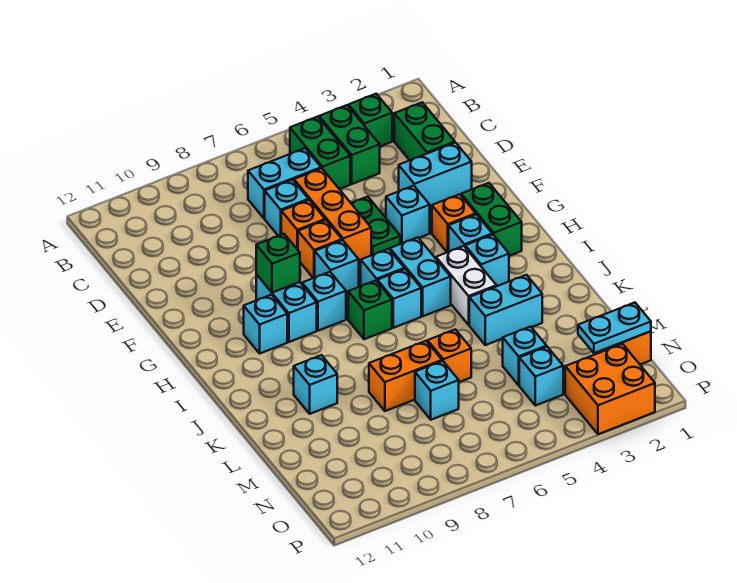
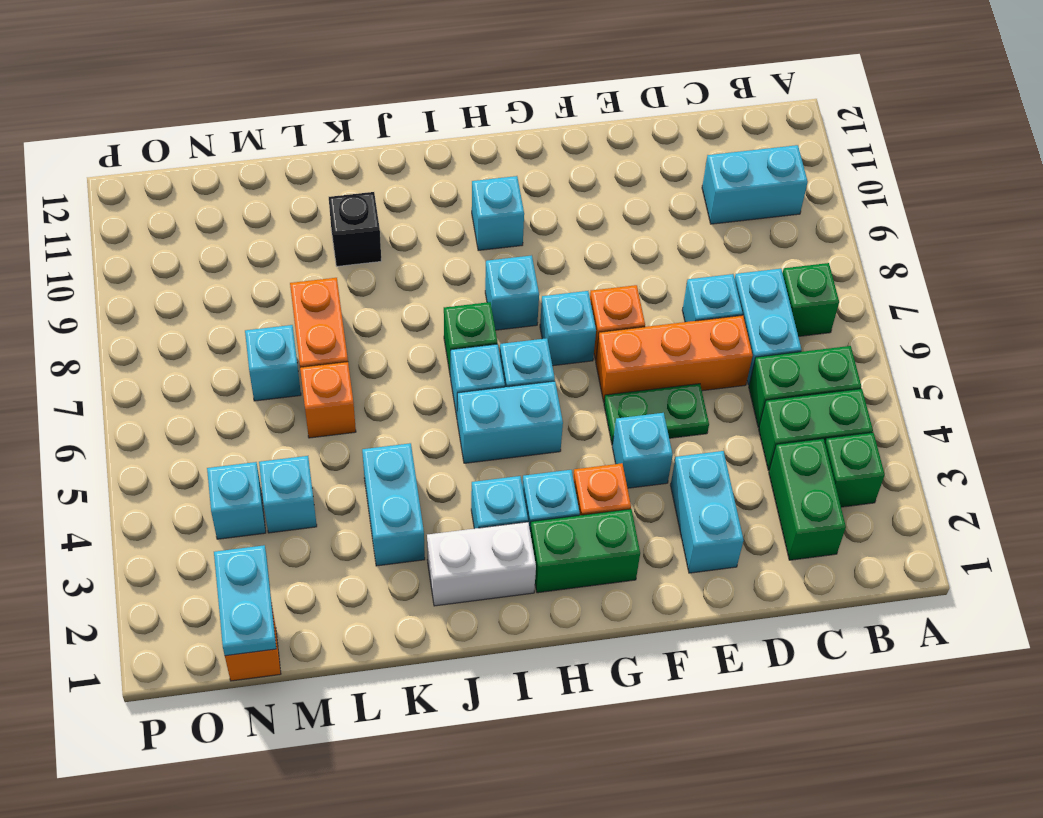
green 1x2 brick [394,102,455,160] -> green 1x2 brick turned to [769,439,846,560]
orange 1x1 brick [281,200,325,250] -> none
cyan 1x2 brick [256,274,317,342] -> cyan 1x2 brick moved to [702,145,808,224]
green 1x1 brick [256,234,300,293] -> green 1x1 brick moved to [783,263,839,337]
white 1x2 brick [436,246,496,325] -> white 1x2 brick moved to [427,522,536,606]
cyan 1x1 brick [294,355,337,414] -> black 1x1 brick [329,192,381,266]
orange 2x2 brick [565,344,655,434] -> none

